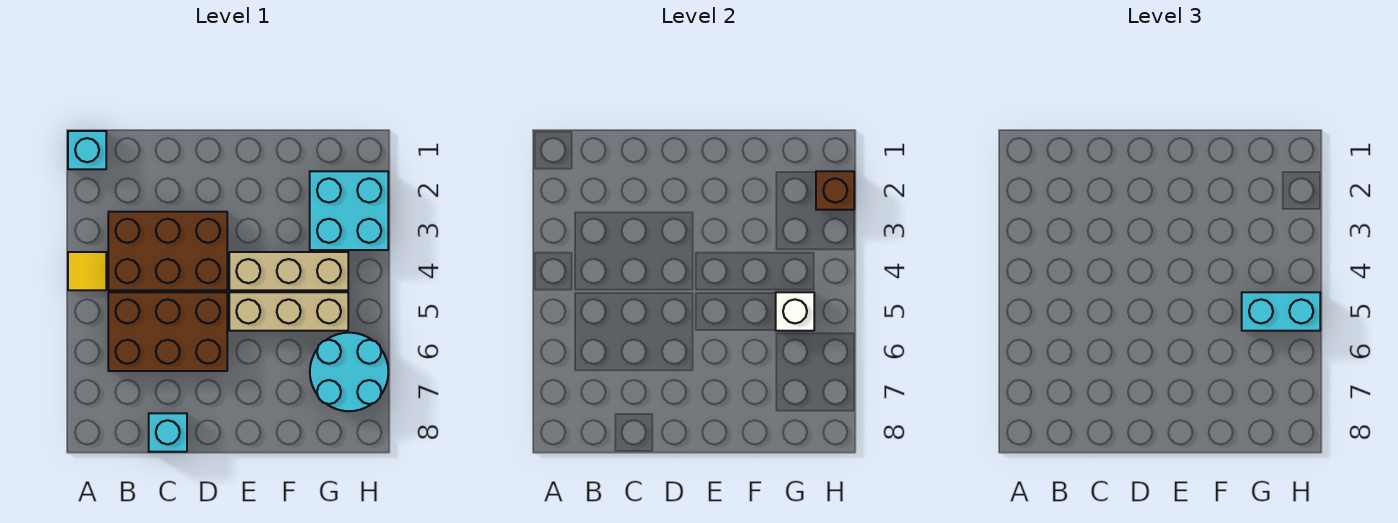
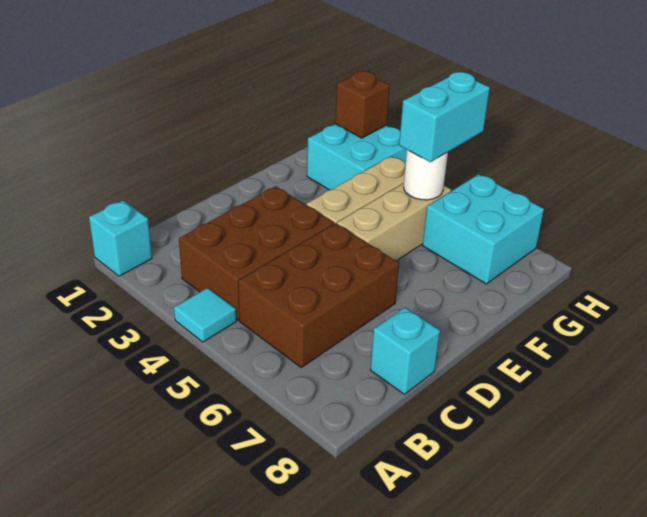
yellow 1x1 tile [68,252,106,290] -> cyan 1x1 tile [174,288,236,342]
white 1x1 brick [776,292,814,331] -> white 1x1 round brick [404,150,448,200]
cyan 2x2 round brick [310,333,388,411] -> cyan 2x2 brick [423,174,544,284]

